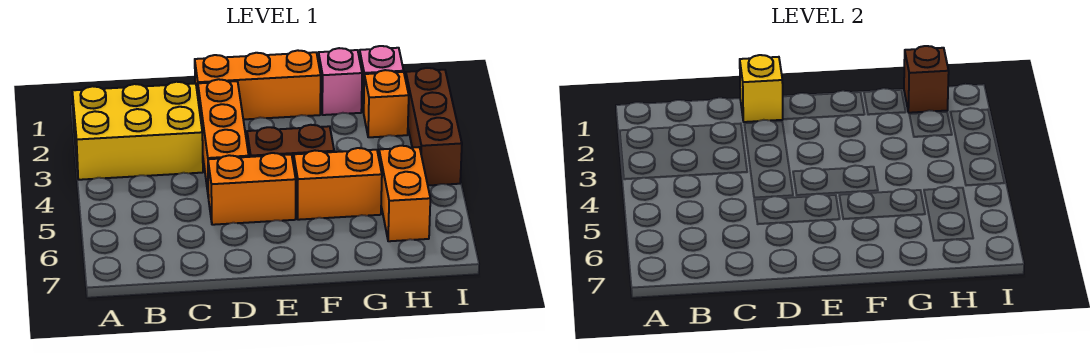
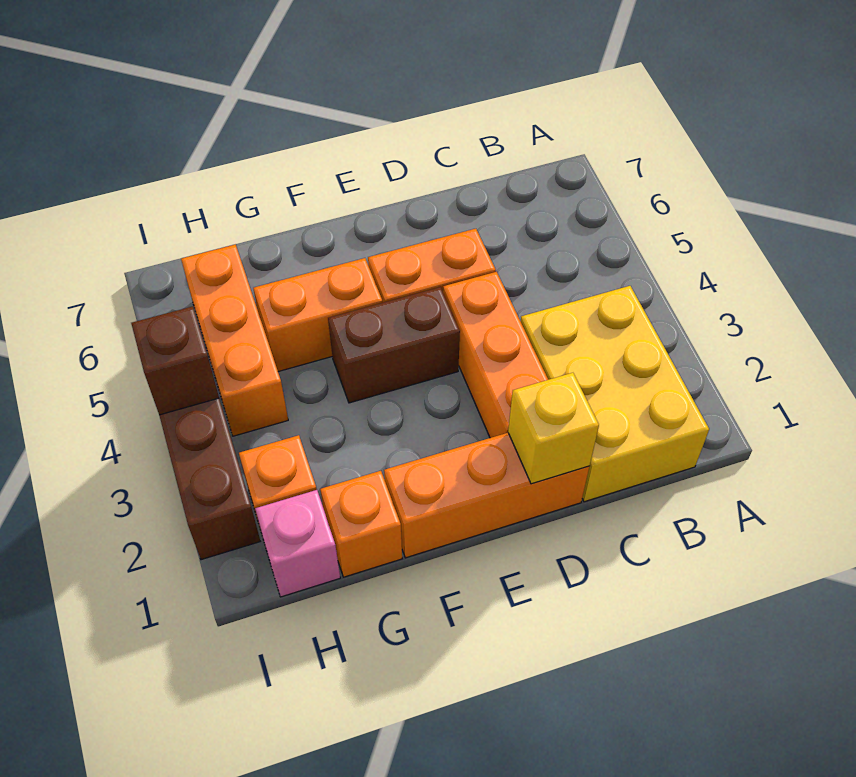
yellow 2x3 brick [72,82,203,180] -> yellow 2x3 brick turned to [521,286,709,502]
pink 1x1 brick [318,48,362,115] -> orange 1x1 brick [320,471,402,577]
brown 1x1 brick [904,46,949,113] -> brown 1x1 brick moved to [131,306,219,415]
orange 1x2 brick [379,146,430,241] -> orange 1x3 brick [181,244,288,436]

